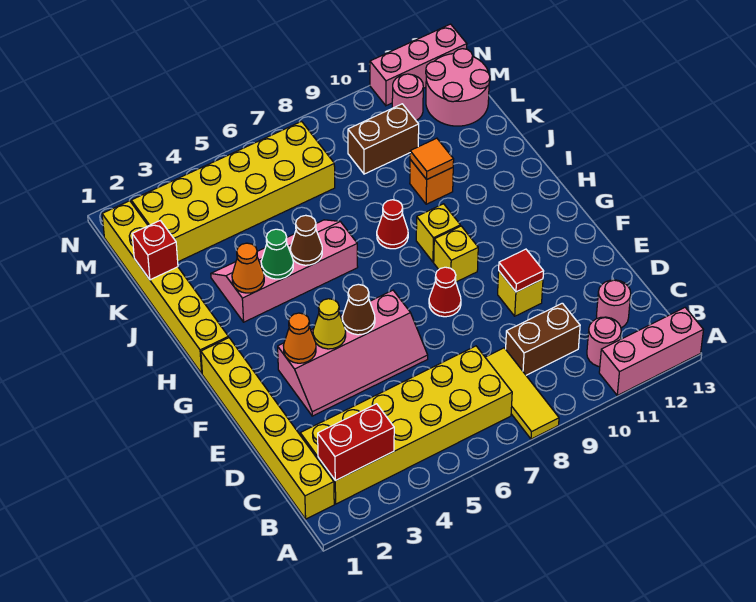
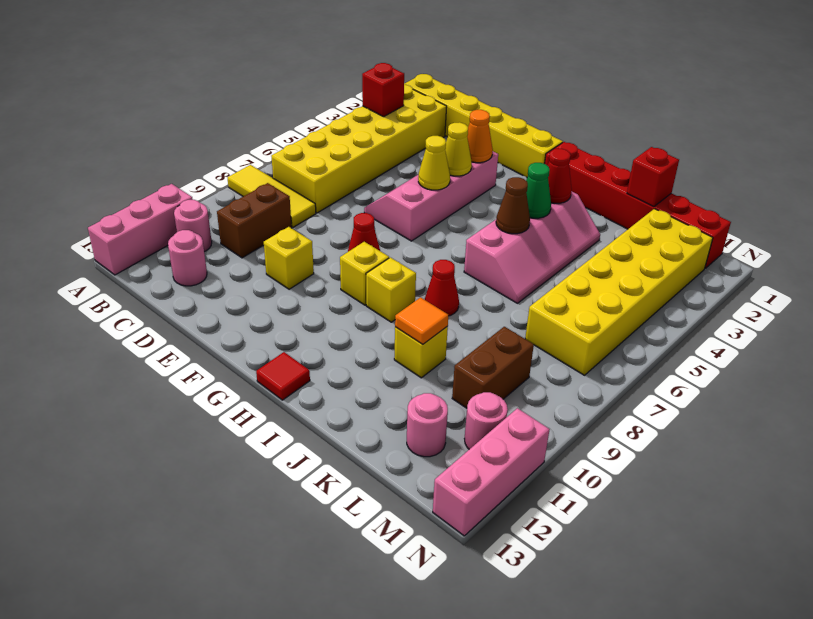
red 1x2 brick [318,404,394,481] -> red 1x1 brick [362,63,404,117]
red 1x1 tile [499,249,544,292] -> red 1x1 tile moved to [256,352,310,400]
brown 1x1 cone [342,284,375,335] -> yellow 1x1 cone [418,136,450,190]
yellow 1x6 brick [102,201,228,374] -> red 1x6 brick [545,142,731,268]
orange 1x1 cone [232,243,264,293] -> red 1x1 cone [548,149,572,203]
orange 1x1 brick [410,159,453,204] -> yellow 1x1 brick [394,326,448,378]
pink 2x2 round brick [426,49,490,126] -> pink 1x1 round brick [407,393,448,457]

